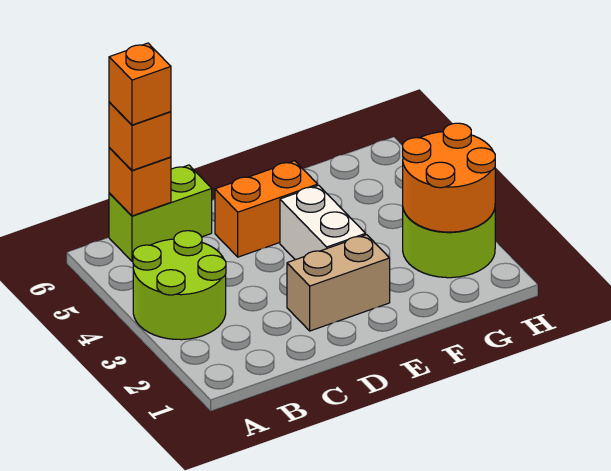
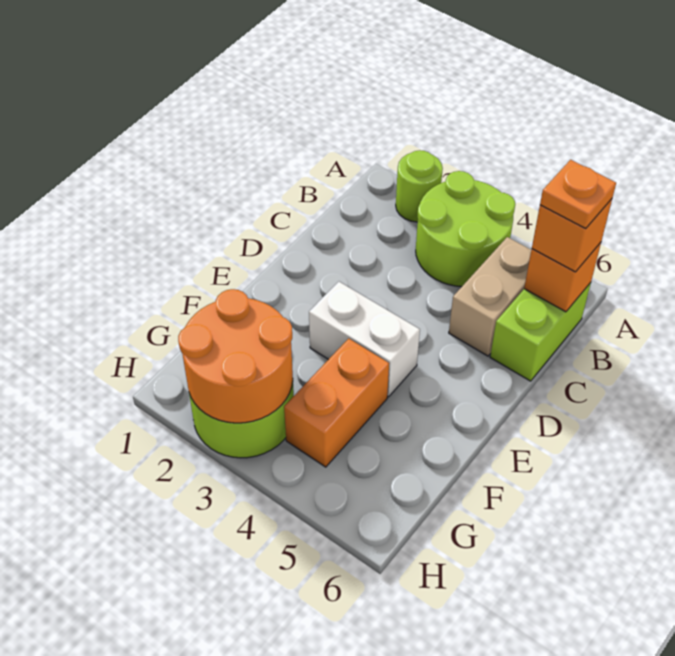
none -> lime 1x1 round brick [396,150,443,222]
orange 1x1 brick [109,43,171,125] -> orange 1x1 plate [540,160,616,229]
tan 1x2 brick [287,235,390,331] -> tan 1x2 brick moved to [449,237,531,356]
orange 1x2 brick [215,161,318,257] -> orange 1x2 brick moved to [284,338,389,467]

